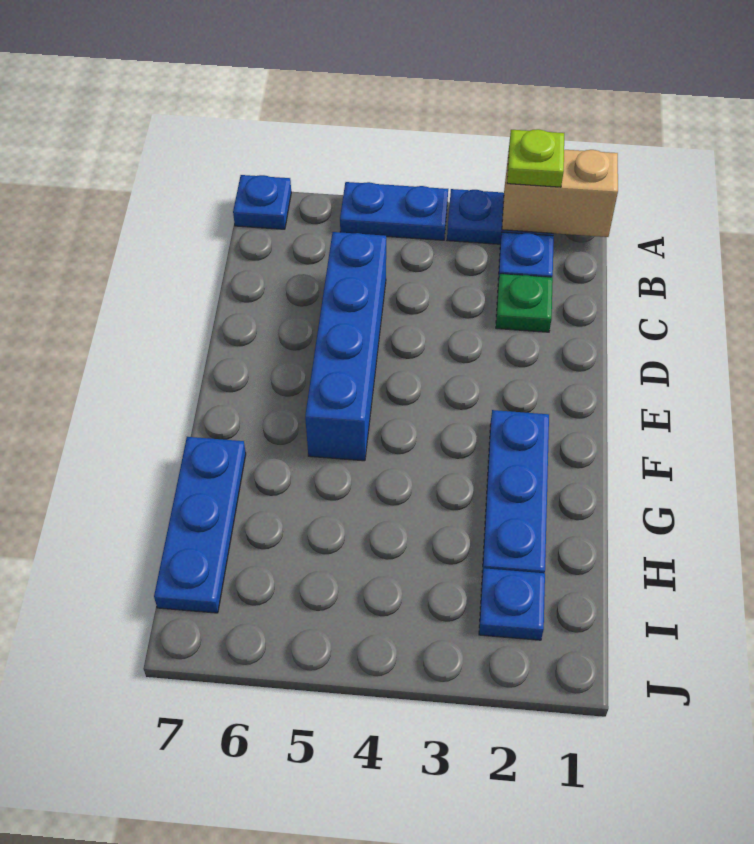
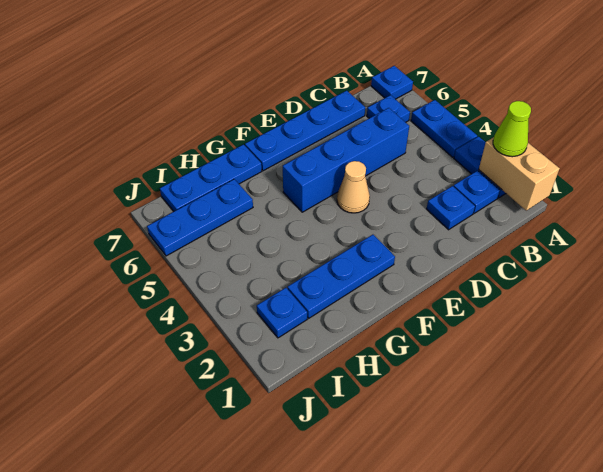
lime 1x1 plate [507,129,564,187] -> lime 1x1 cone [493,101,531,157]
none -> blue 1x1 plate [367,95,410,122]
green 1x1 plate [496,274,553,332] -> blue 1x1 plate [427,186,475,230]
none -> blue 1x4 plate [245,91,365,171]
none -> tan 1x1 cone [337,161,370,213]
none -> blue 1x3 plate [147,179,253,256]

